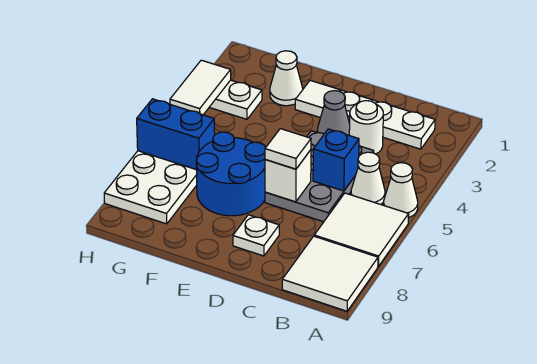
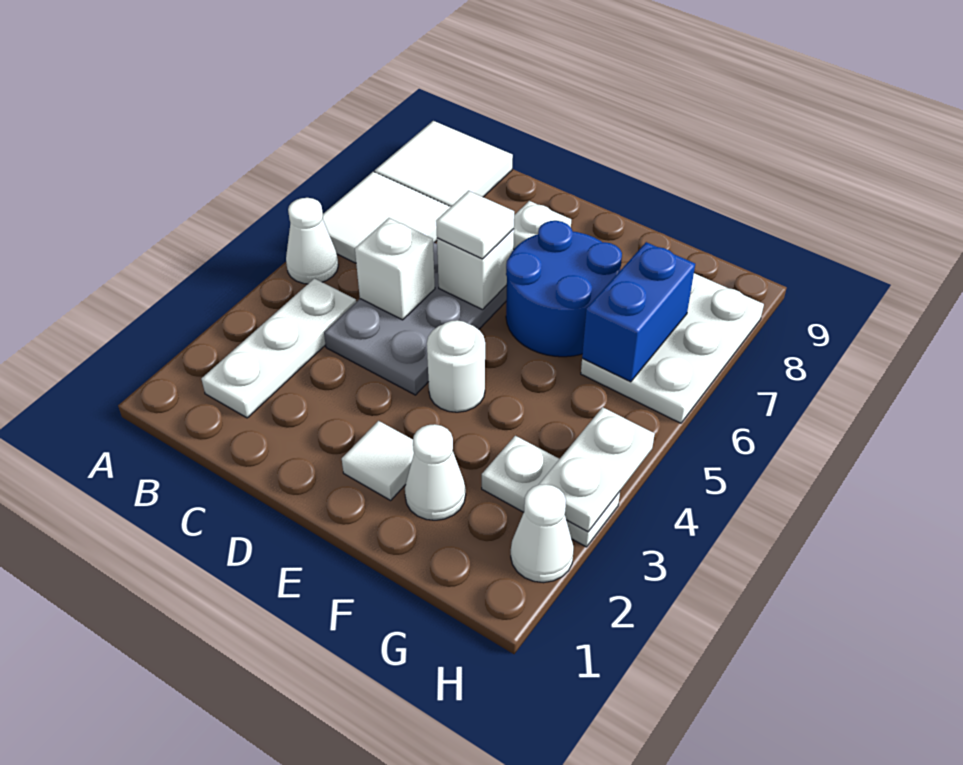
white 1x3 plate [340,90,435,149] -> white 1x3 plate turned to [202,279,356,418]
white 1x1 cone [351,152,385,204] -> white 1x1 cone moved to [511,484,574,583]
white 1x1 round brick [349,101,383,154] -> white 1x1 round brick moved to [427,320,485,412]
blue 1x1 brick [313,129,359,191] -> white 1x1 brick [355,218,435,320]
grey 1x1 cone [317,91,350,135] -> none
blue 1x2 brick [137,99,215,170] -> blue 1x2 brick turned to [582,242,695,382]
white 1x2 tile [170,60,231,115] -> white 1x2 plate [539,407,655,532]

